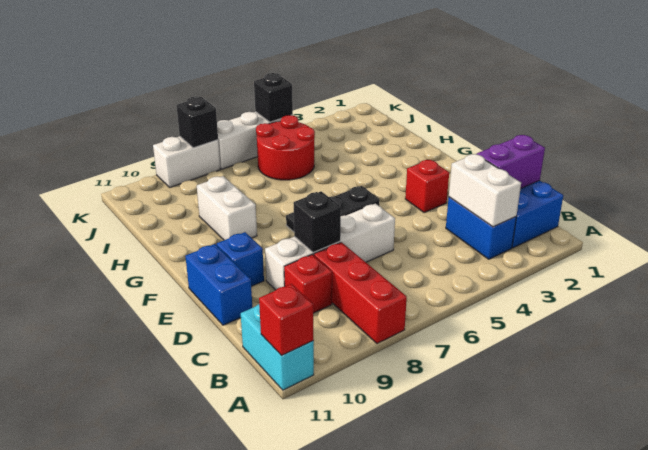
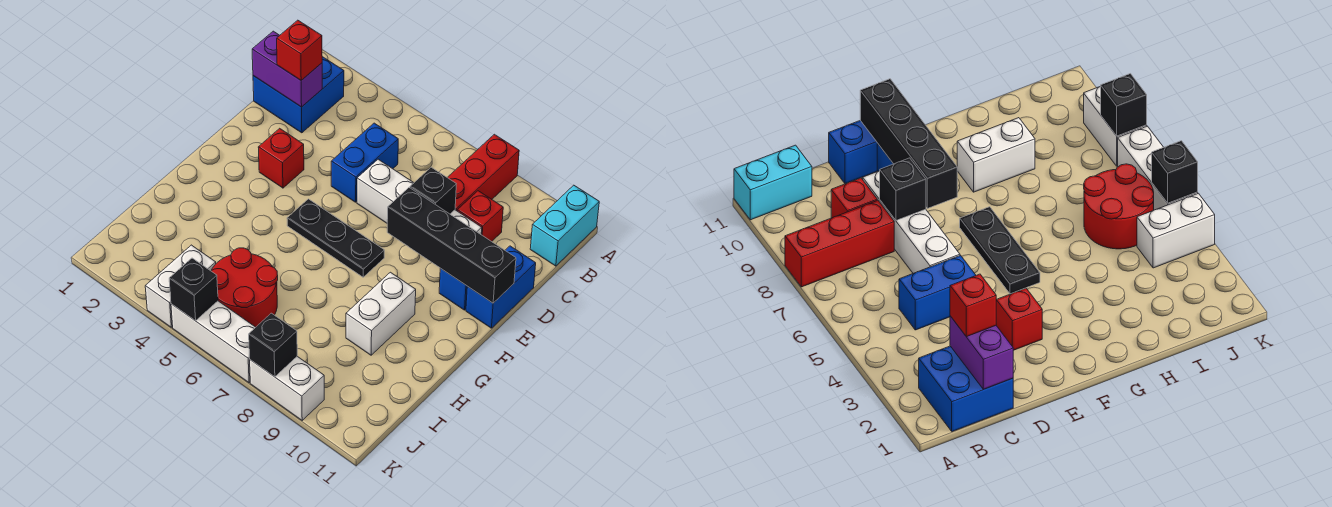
red 1x1 brick [259,284,314,355] -> red 1x1 brick moved to [277,20,322,80]
blue 1x2 brick [446,197,516,259] -> blue 1x2 brick moved to [331,123,398,202]
white 1x2 brick [449,154,521,227] -> white 1x2 brick moved to [145,245,216,327]
none -> black 1x4 brick [387,188,516,303]

